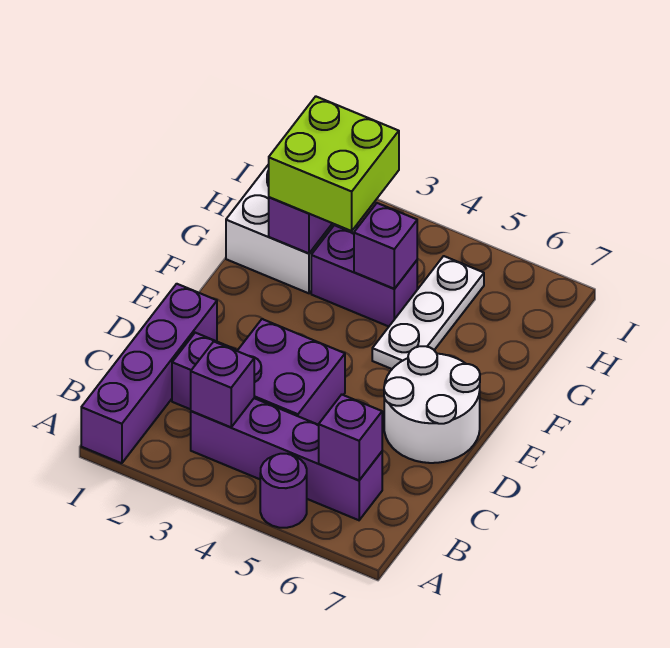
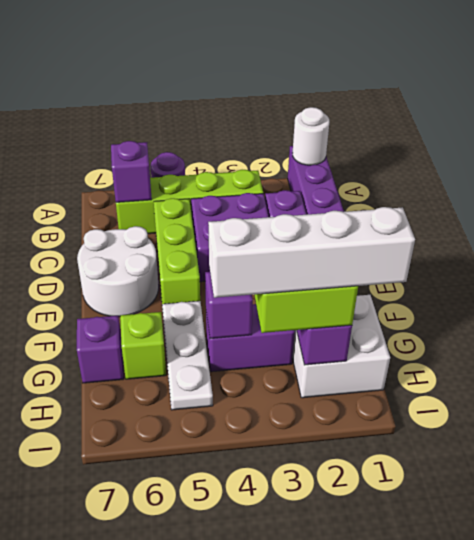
none -> white 1x1 round brick [293,107,329,165]
purple 1x4 brick [191,398,382,520] -> lime 1x4 brick [116,170,263,234]
purple 1x1 brick [191,342,254,427] -> purple 1x1 brick moved to [77,316,124,383]
none -> lime 1x3 brick [154,198,200,304]
none -> lime 1x1 brick [120,312,166,379]
none -> white 1x4 brick [208,207,415,298]

